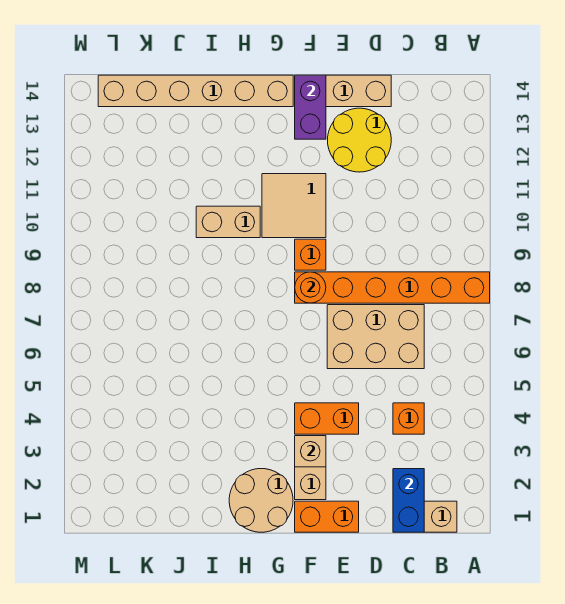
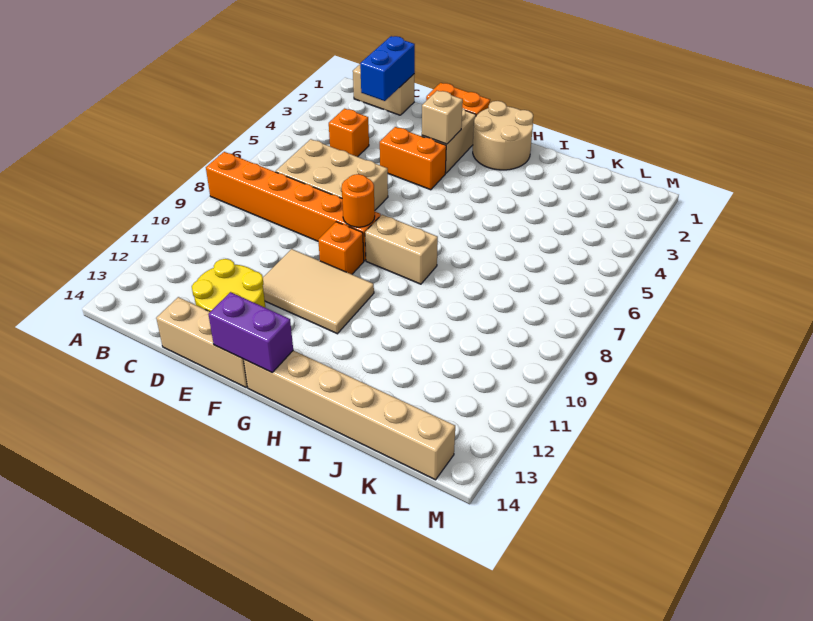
tan 2x2 tile [262,174,326,238] -> tan 2x3 tile [263,249,374,334]
purple 1x2 brick [295,75,326,139] -> purple 1x2 brick turned to [208,292,293,372]
tan 1x2 brick [196,206,260,238] -> tan 1x2 brick moved to [365,215,438,284]

